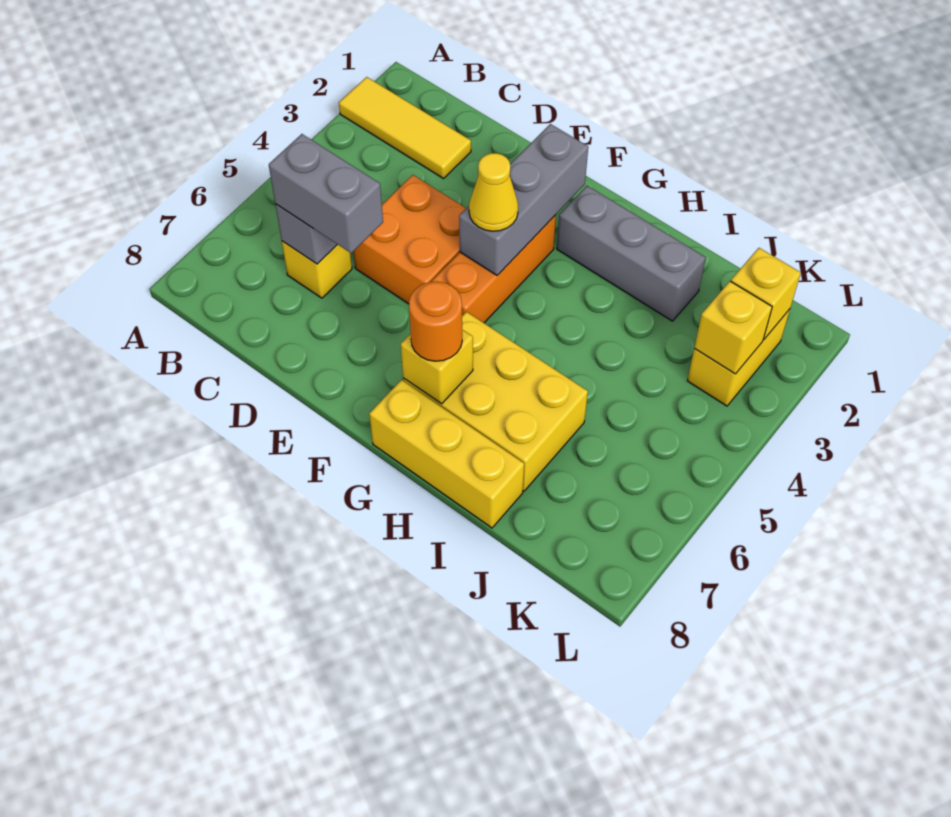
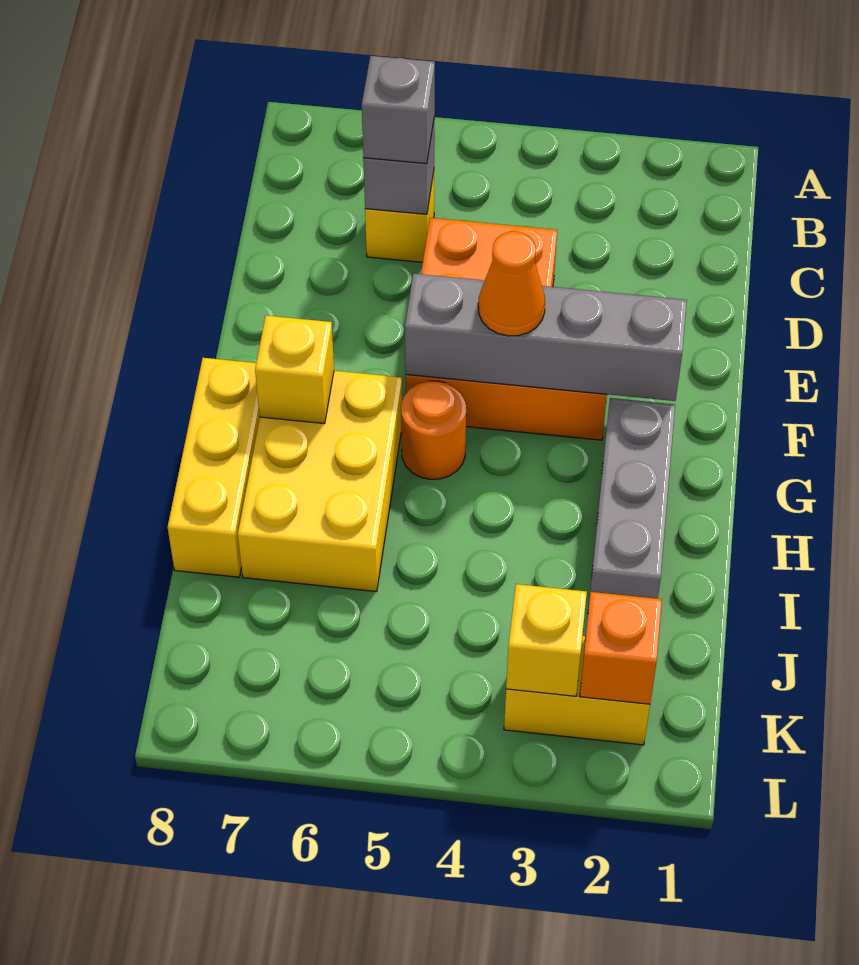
yellow 1x3 tile [339,77,471,179] -> none
grey 1x2 brick [269,134,383,253] -> grey 1x1 brick [362,56,435,164]
grey 1x3 brick [459,124,588,275] -> grey 1x4 brick [405,273,687,401]
yellow 1x1 cone [469,153,518,231] -> orange 1x1 cone [478,232,545,336]
orange 1x1 round brick [409,281,462,361] -> orange 1x1 round brick moved to [401,381,466,479]
yellow 1x1 brick [731,248,801,339] -> orange 1x1 brick [580,592,662,704]

